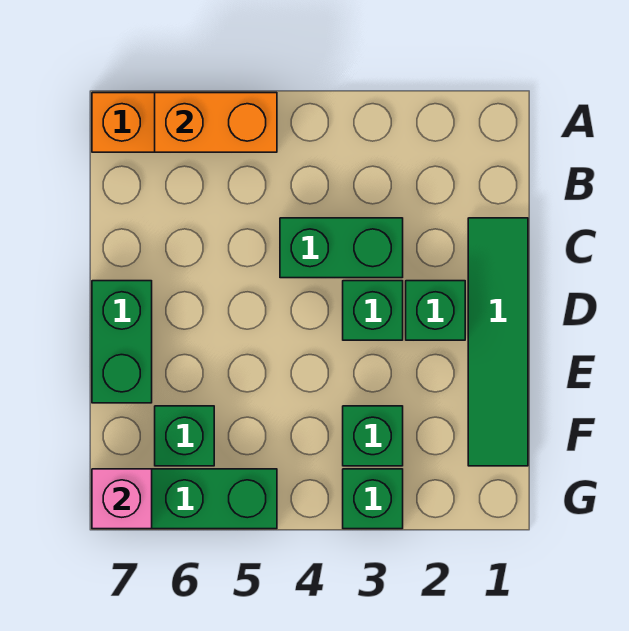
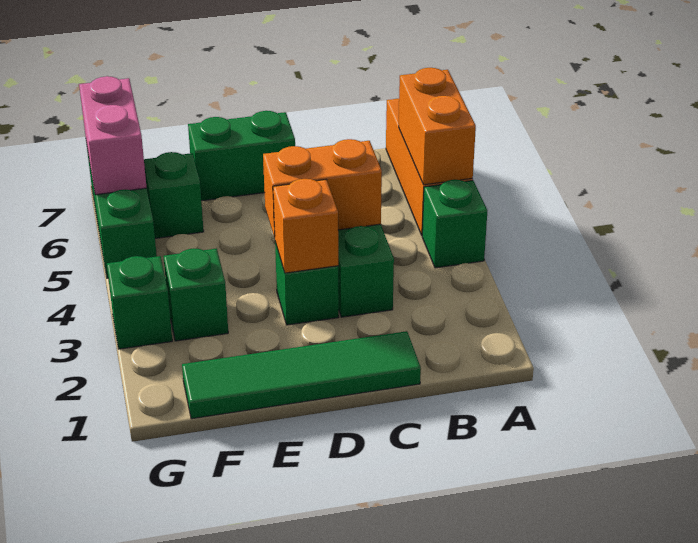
none -> orange 1x2 brick [263,139,382,238]
green 1x1 brick [406,281,465,340] -> green 1x1 brick moved to [422,180,487,268]
none -> orange 1x1 brick [273,179,338,273]
pink 1x1 brick [92,469,152,529] -> pink 1x2 brick [79,76,147,195]

